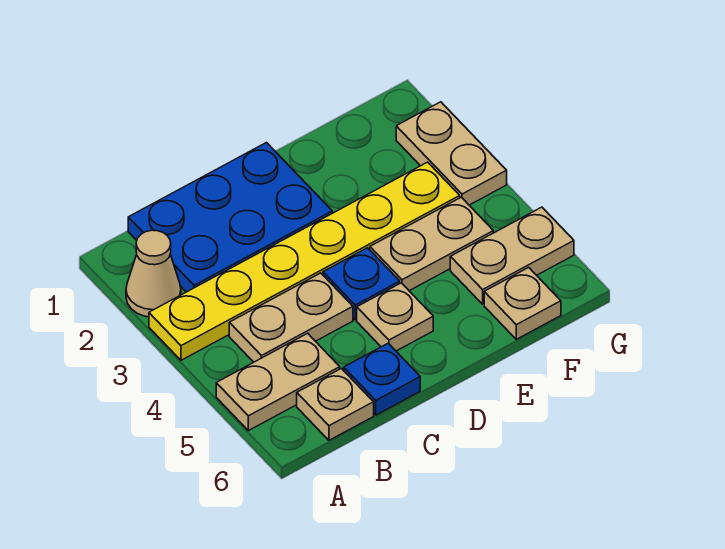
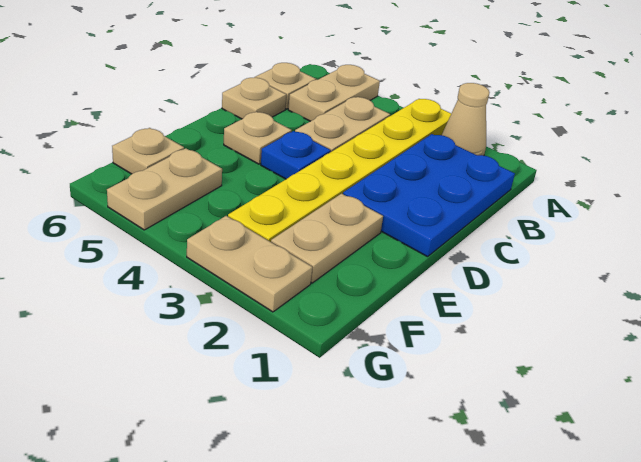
blue 1x1 plate [344,343,420,415] -> tan 1x1 plate [222,78,286,119]
tan 1x2 plate [370,197,493,291] -> tan 1x2 plate moved to [271,194,383,283]

